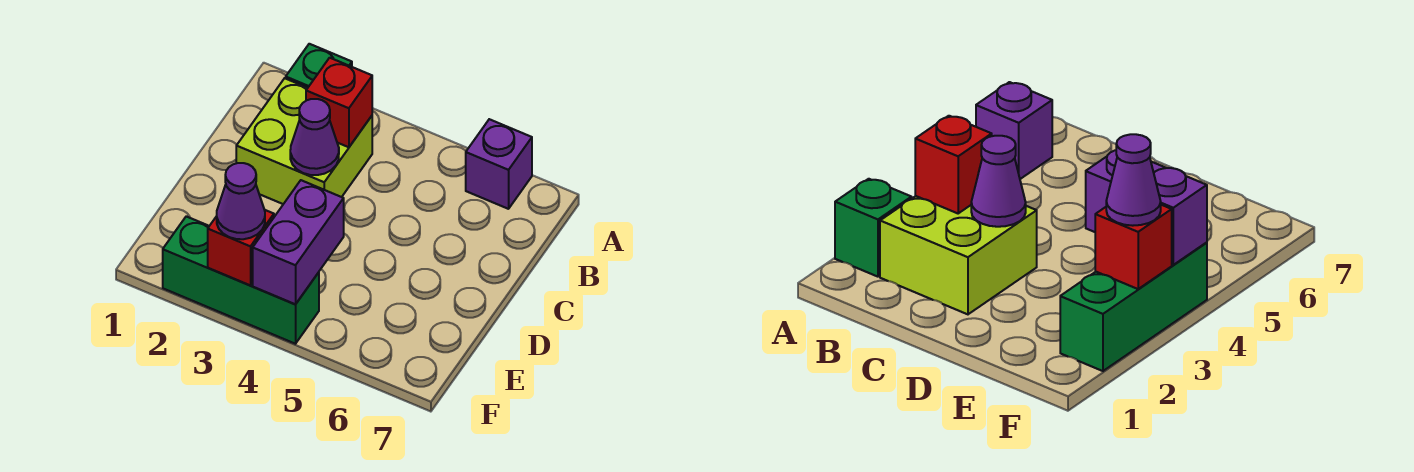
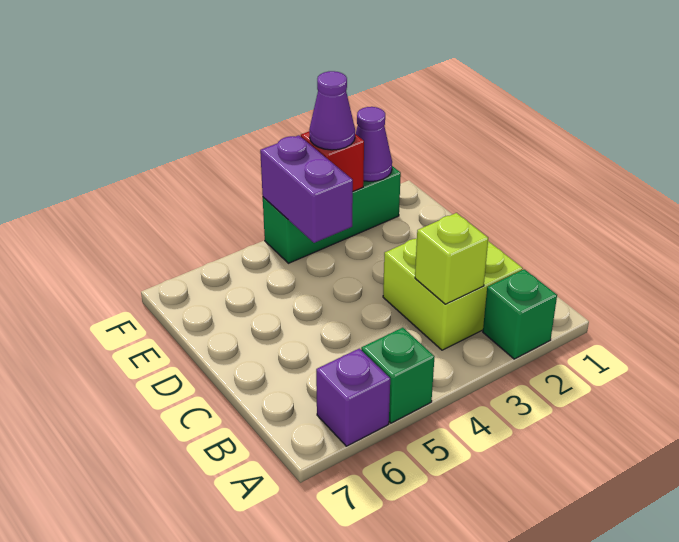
none -> green 1x1 brick [361,328,435,423]
red 1x1 brick [306,58,372,147] -> lime 1x1 brick [415,213,488,304]
purple 1x1 cone [290,99,339,175] -> purple 1x1 cone moved to [356,107,392,181]

